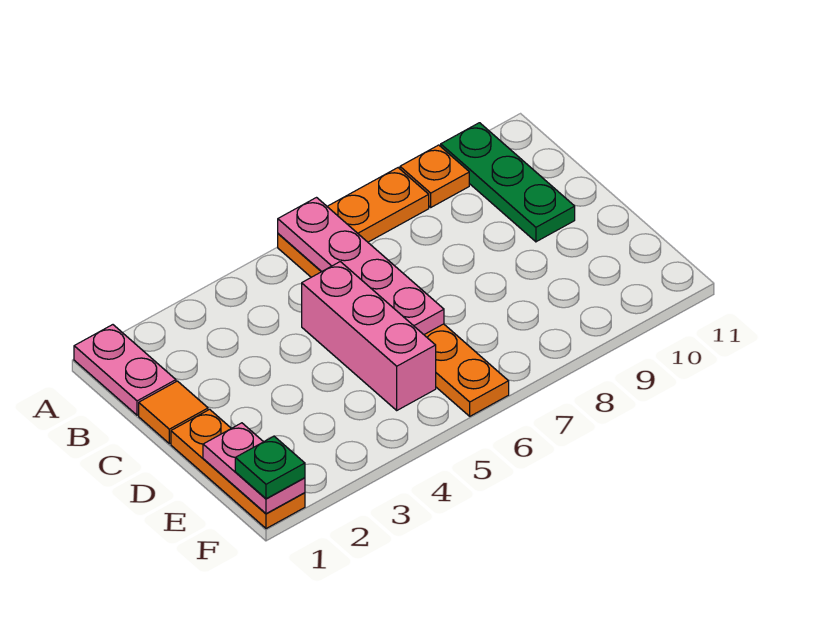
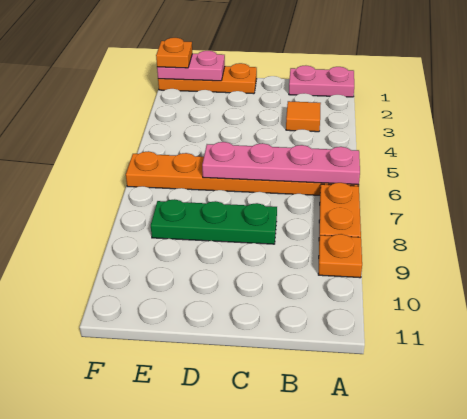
green 1x3 plate [441,123,575,242] -> green 1x3 plate moved to [151,199,277,244]
orange 1x1 tile [139,381,208,444] -> orange 1x1 tile moved to [286,101,321,132]
pink 1x3 brick [302,262,436,410] -> none
green 1x1 plate [235,436,305,499] -> orange 1x1 plate [156,38,192,68]

